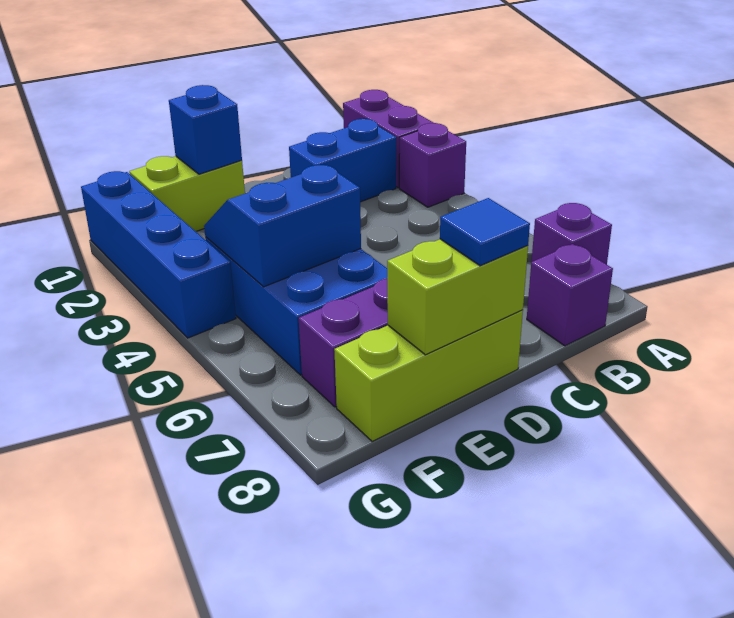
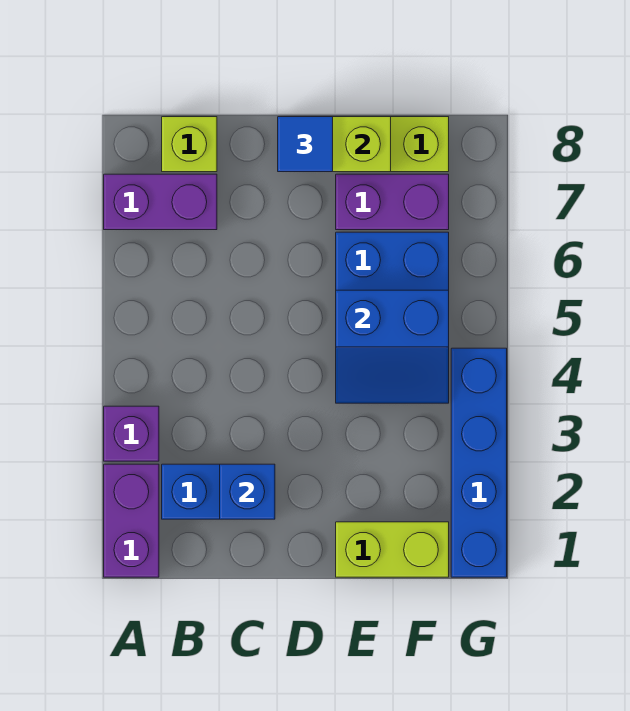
purple 1x1 brick [531,203,612,264] -> purple 1x2 brick [104,174,217,230]
purple 1x1 brick [527,244,613,346] -> lime 1x1 brick [162,117,217,172]
blue 1x1 brick [169,85,242,174] -> blue 1x1 brick moved to [220,464,275,519]

